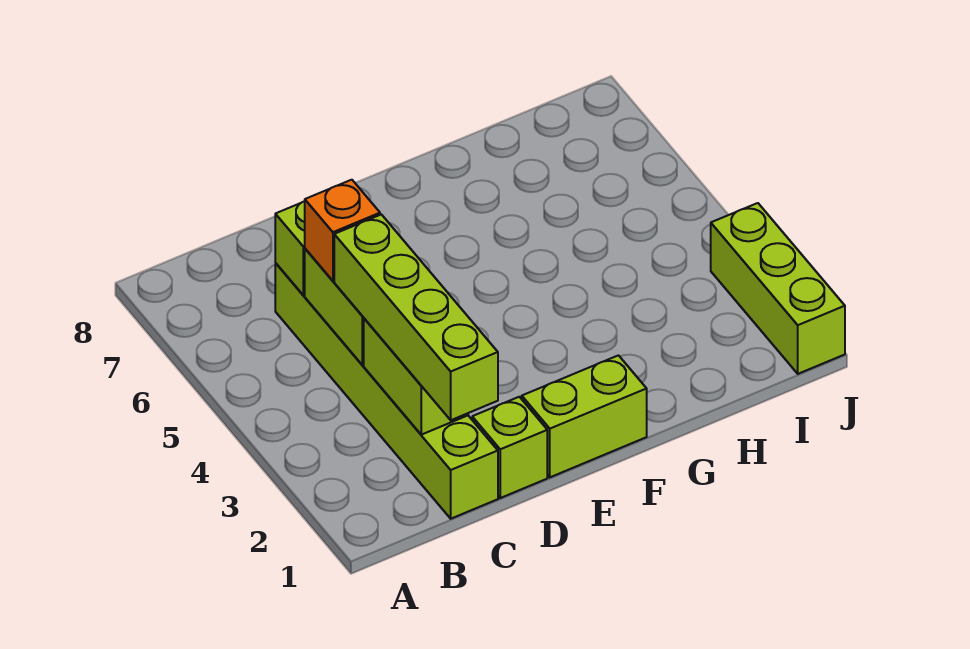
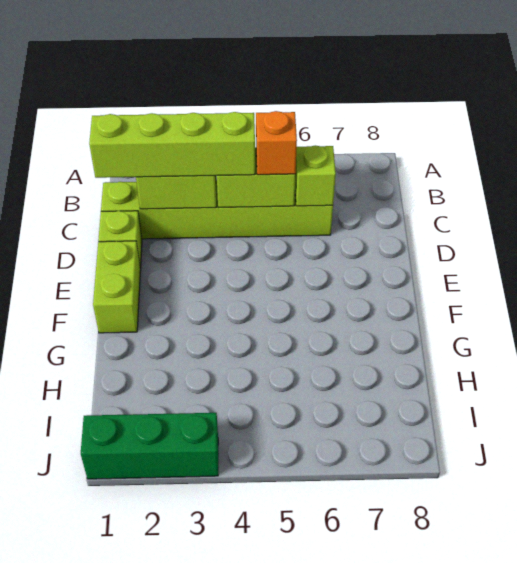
lime 1x3 brick [711,203,845,374] -> green 1x3 brick [81,413,218,479]

